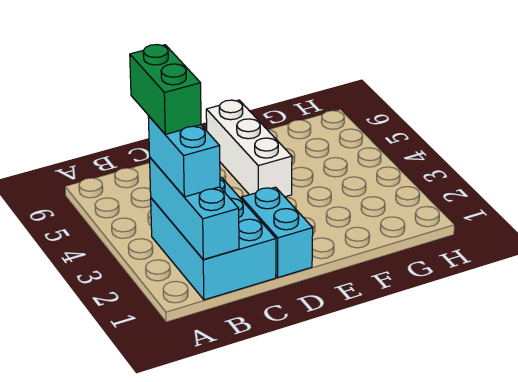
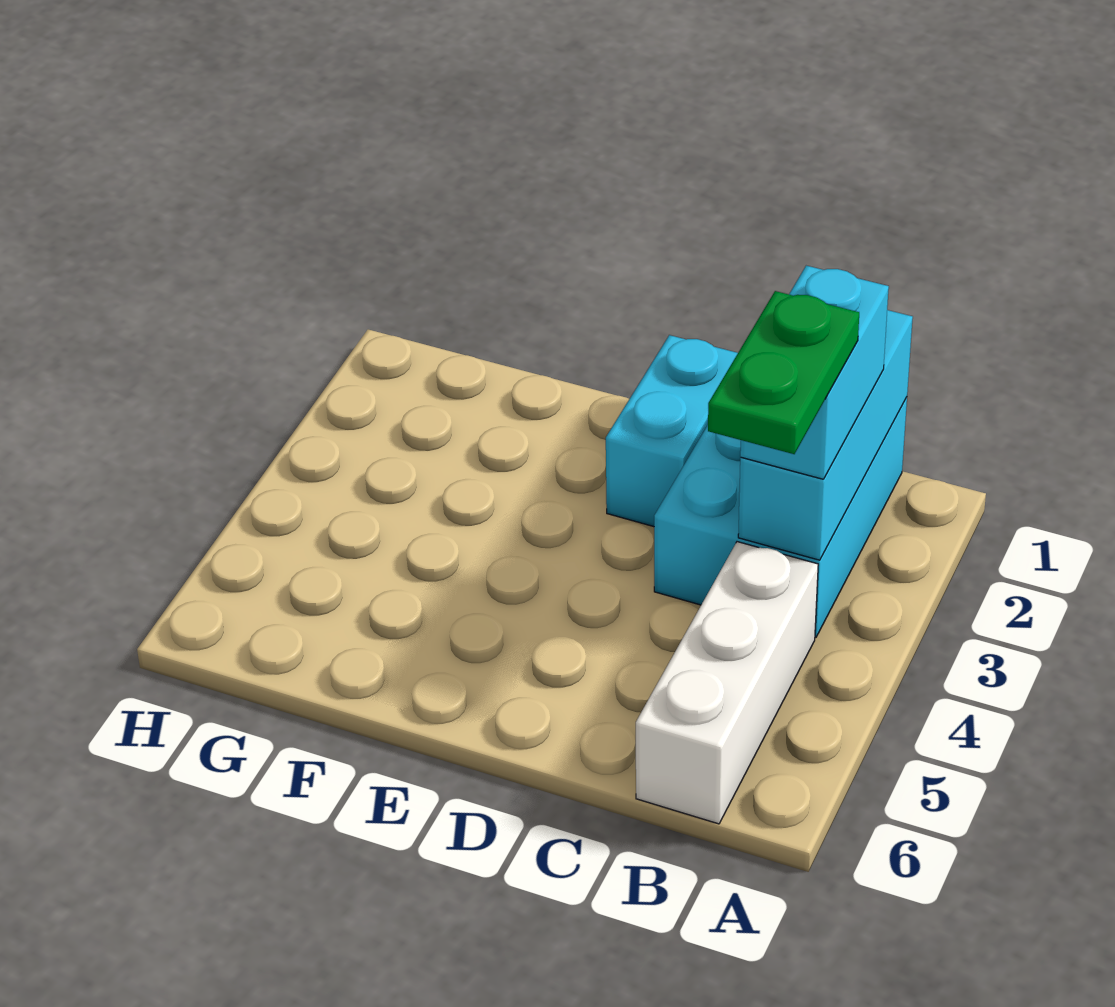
green 1x2 brick [130,45,201,134] -> green 1x2 plate [708,291,859,454]
white 1x3 brick [206,100,292,197] -> white 1x3 brick moved to [636,542,818,824]

